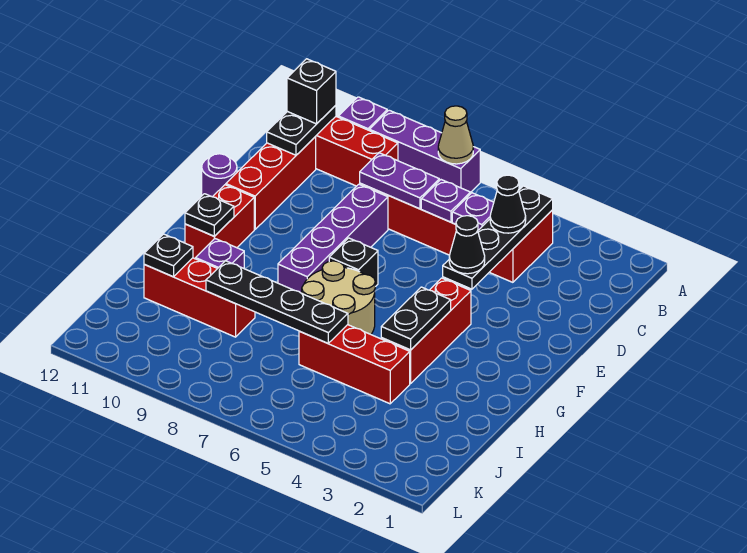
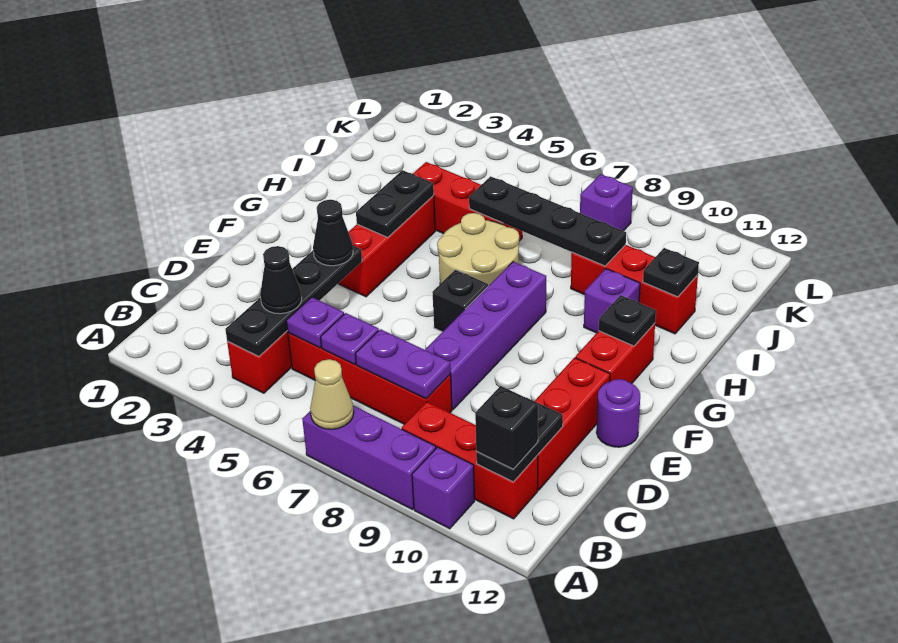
none -> purple 1x1 brick [580,174,633,231]

